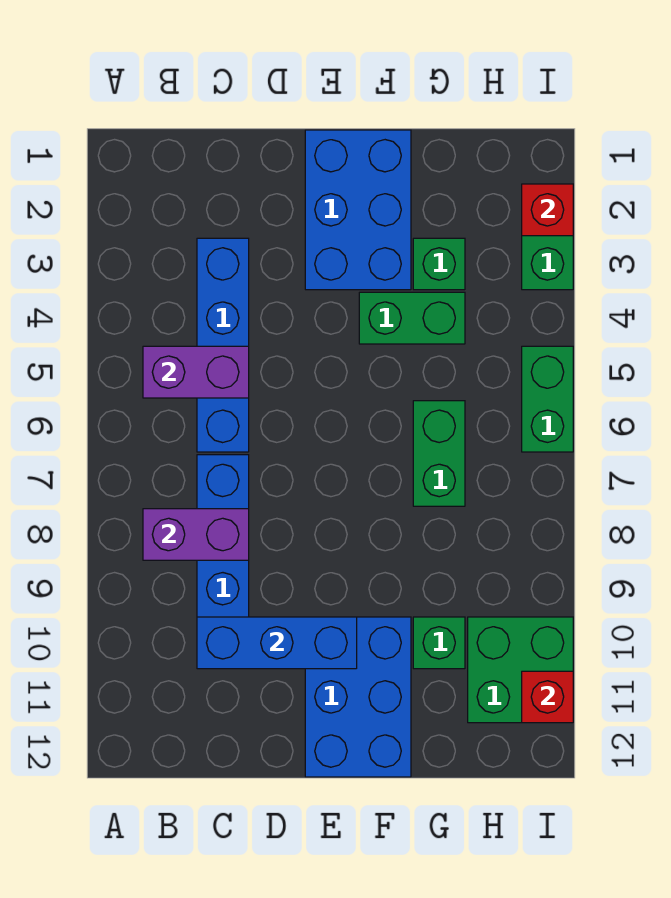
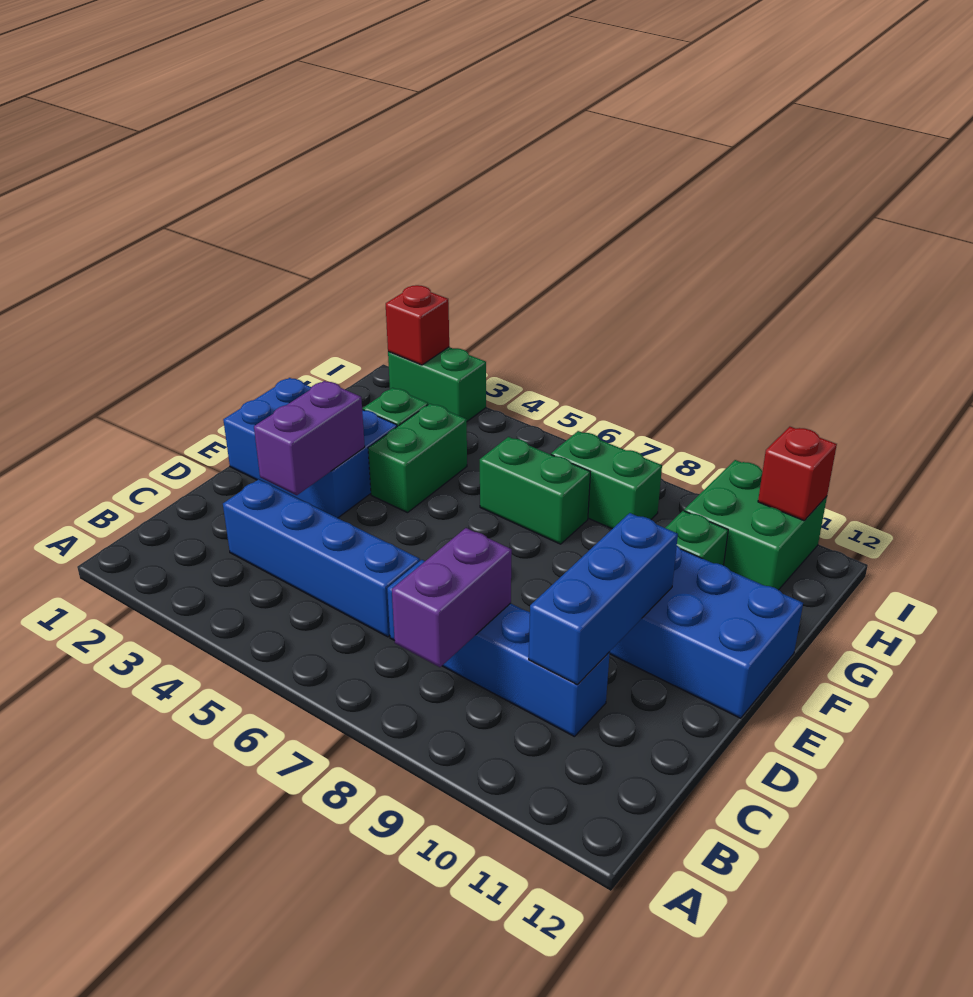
purple 1x2 brick [143,346,249,398] -> purple 1x2 brick moved to [254,381,365,495]
green 1x2 brick [522,346,573,452] -> green 1x2 brick moved to [551,431,662,529]

